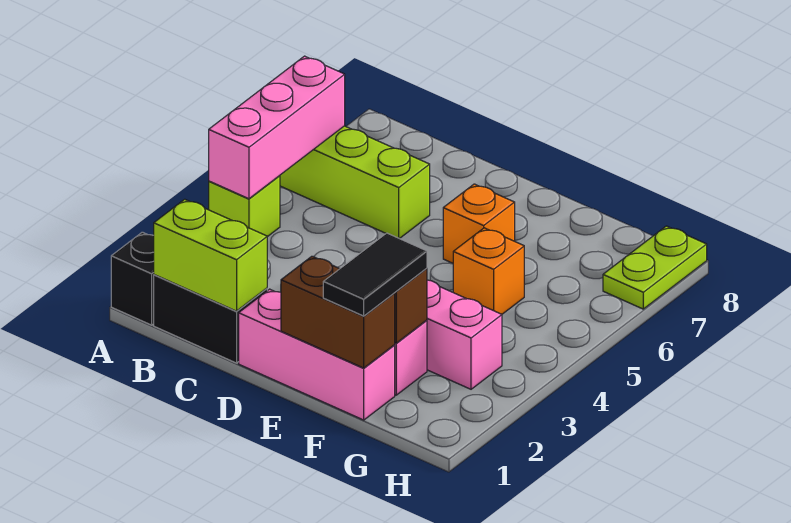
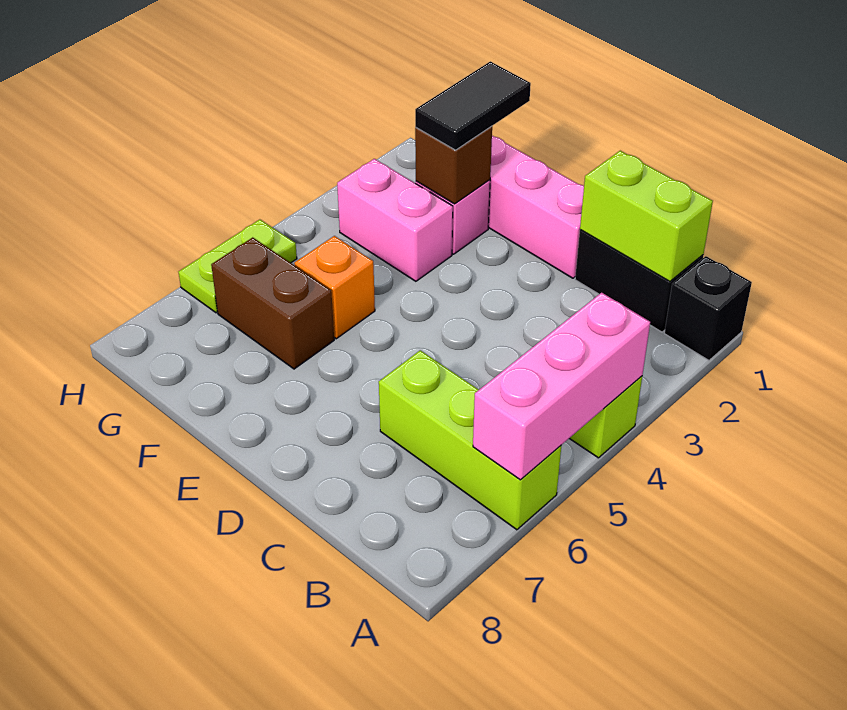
brown 1x2 brick [281,256,395,368] -> brown 1x2 brick moved to [211,237,334,369]
orange 1x1 brick [443,184,515,263] -> none
lime 1x2 plate [603,226,707,309] -> lime 1x2 plate moved to [179,220,297,313]

